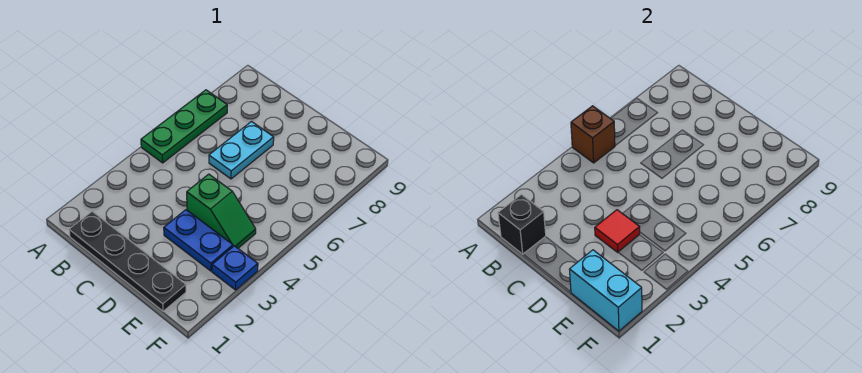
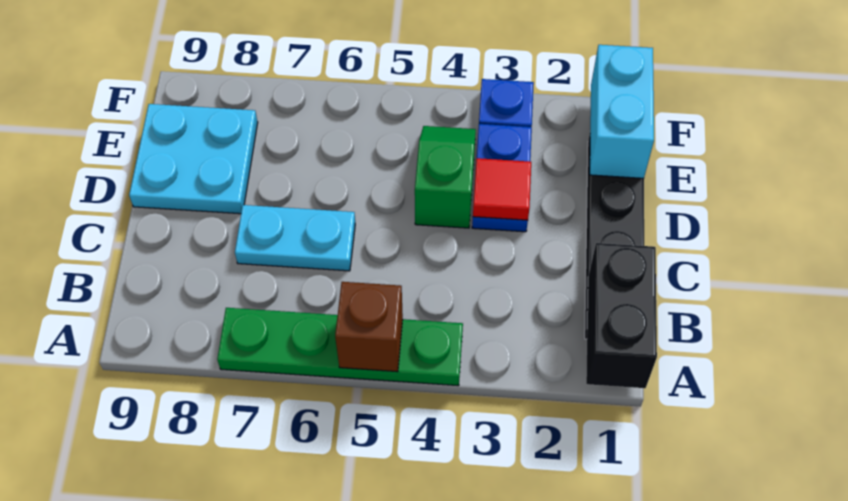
green 1x3 plate [141,90,227,163] -> green 1x4 plate [217,308,463,386]
black 1x1 brick [498,195,546,254] -> black 1x2 brick [586,243,657,388]
none -> cyan 2x2 plate [129,104,258,214]

